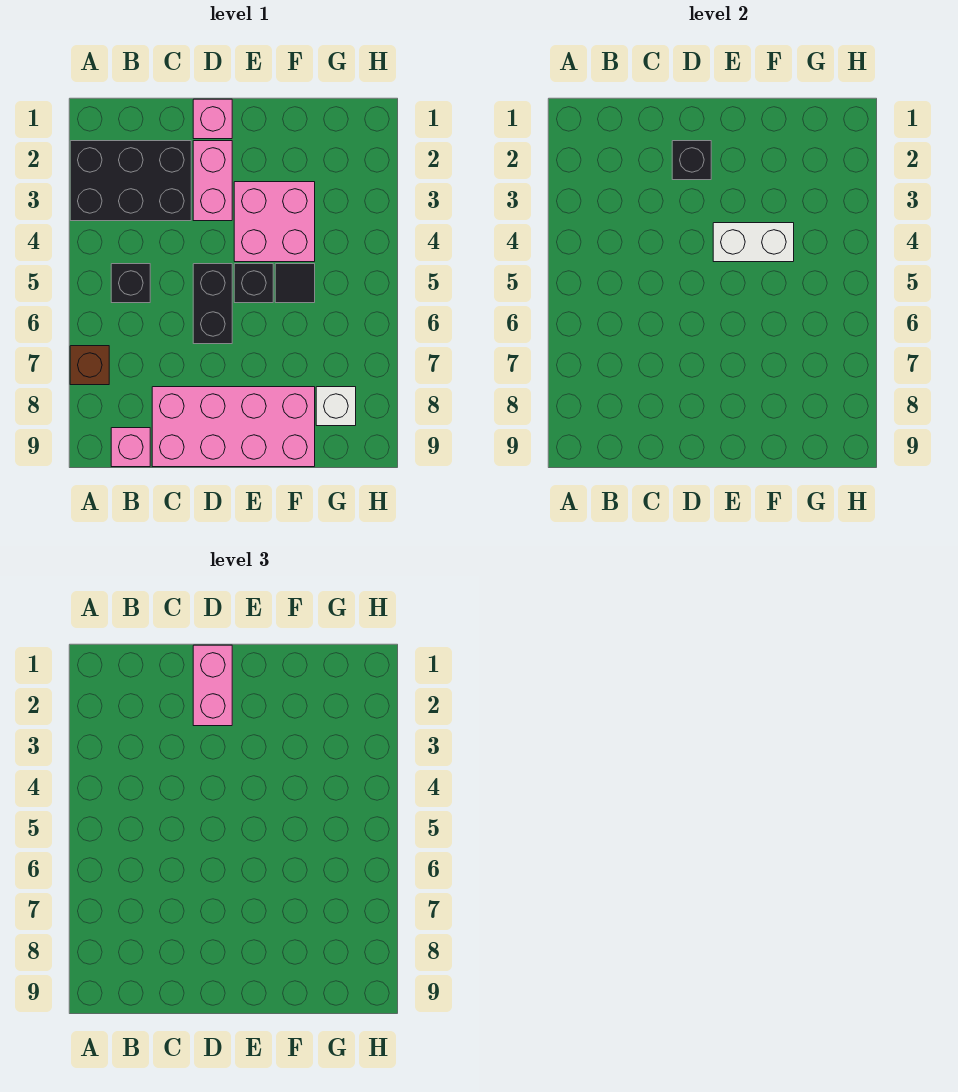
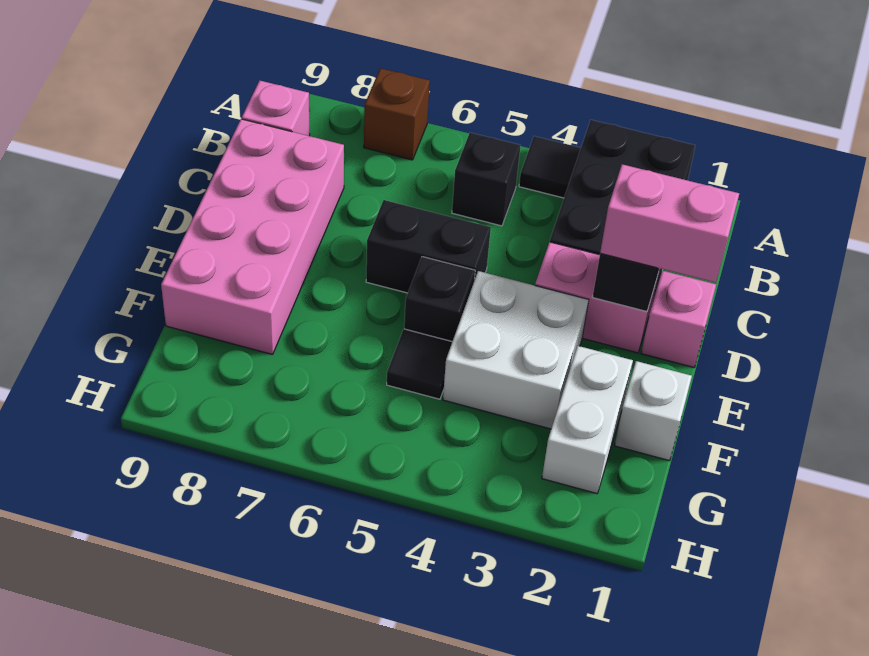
none -> black 1x1 tile [519,136,581,198]
pink 2x2 brick [234,182,315,262] -> white 2x2 brick [443,271,589,429]
white 1x2 brick [713,223,794,262] -> white 1x2 brick moved to [542,346,633,494]
white 1x1 brick [316,387,356,426] -> white 1x1 brick moved to [615,361,692,461]

